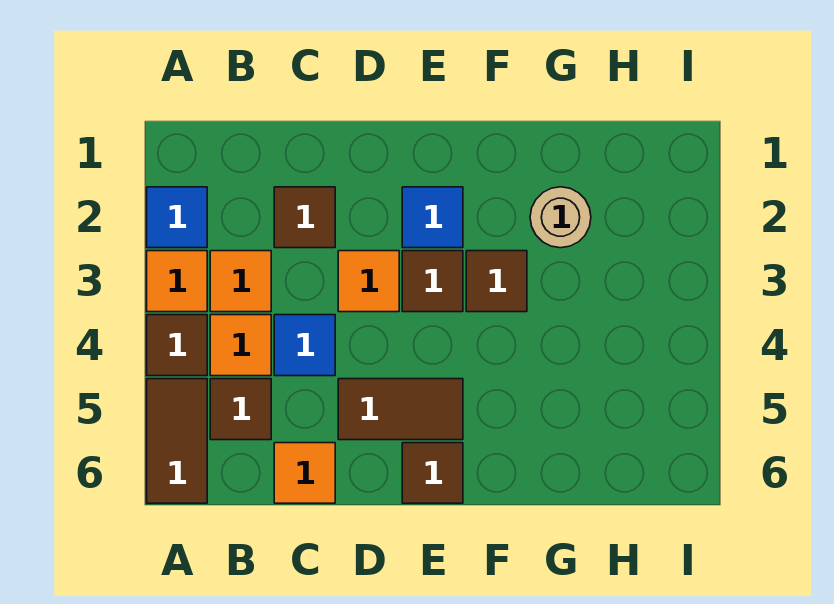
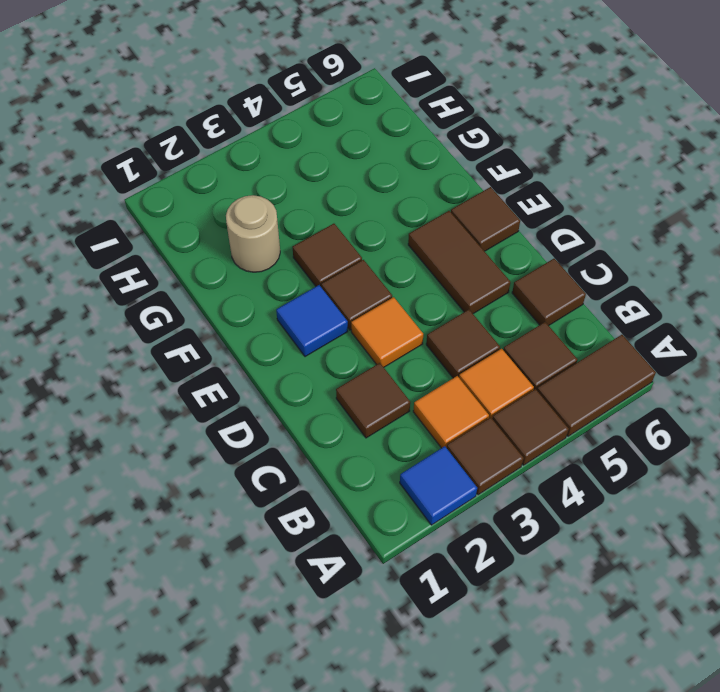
orange 1x1 tile [147,251,207,312] -> brown 1x1 tile [447,417,524,495]
blue 1x1 tile [274,315,335,376] -> brown 1x1 tile [426,310,500,378]
orange 1x1 tile [274,443,335,503] -> brown 1x1 tile [512,259,586,326]

